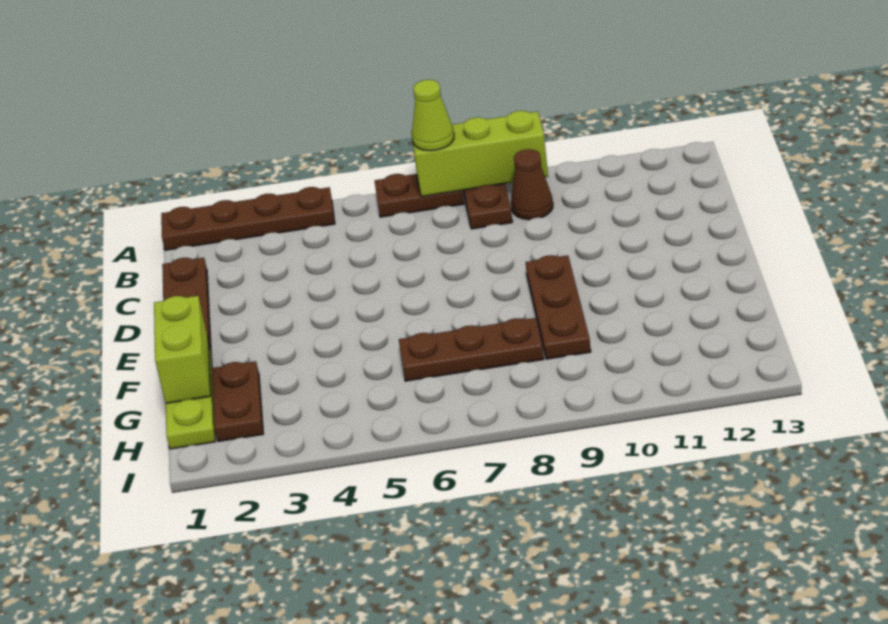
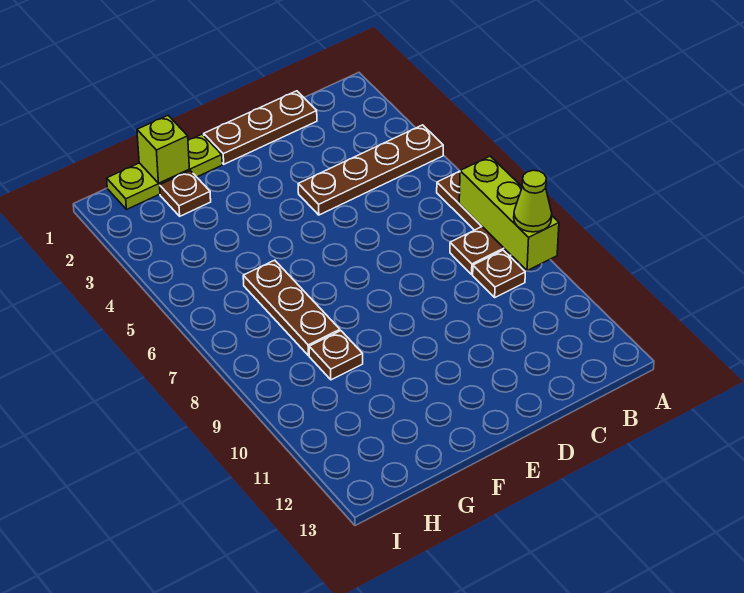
brown 1x4 plate [161,187,335,250] -> brown 1x4 plate turned to [298,125,443,215]
lime 1x1 cone [412,80,454,151] -> lime 1x1 cone moved to [514,170,552,232]
brown 1x1 cone [511,149,553,220] -> brown 1x1 plate [473,250,525,297]
brown 1x3 plate [525,255,591,359] -> brown 1x1 plate [309,331,363,380]
lime 1x2 brick [154,296,211,403] -> lime 1x1 brick [137,116,189,183]
brown 1x2 plate [212,361,263,442] -> brown 1x1 plate [160,171,211,216]

